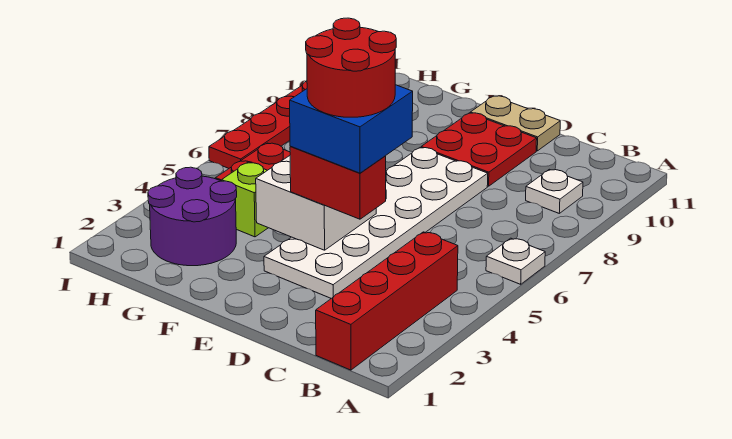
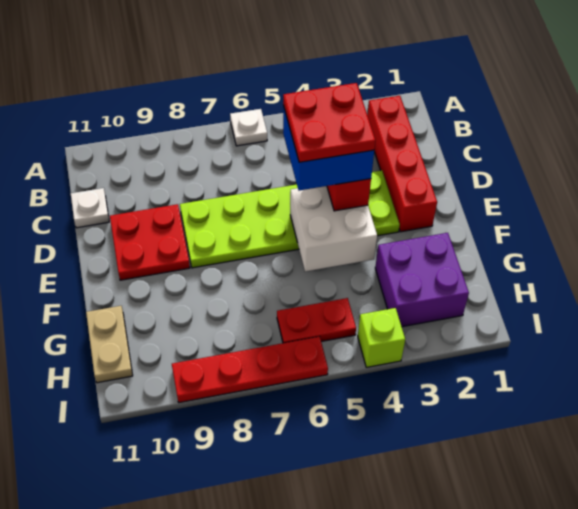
red 1x4 brick [316,232,458,370] -> red 1x4 brick turned to [367,96,437,232]
white 1x1 plate [526,169,583,213] -> white 1x1 plate moved to [71,188,109,228]
white 2x6 plate [264,148,488,298] -> lime 2x6 plate [180,170,400,268]
red 2x2 round brick [306,18,396,117] -> red 2x2 plate [283,83,375,162]
tan 1x2 plate [470,96,560,151] -> tan 1x2 plate moved to [86,306,133,383]
purple 2x2 round brick [148,167,237,266] -> purple 2x2 brick [375,233,469,327]
lime 1x1 brick [222,163,268,237] -> lime 1x1 brick moved to [358,308,405,367]

